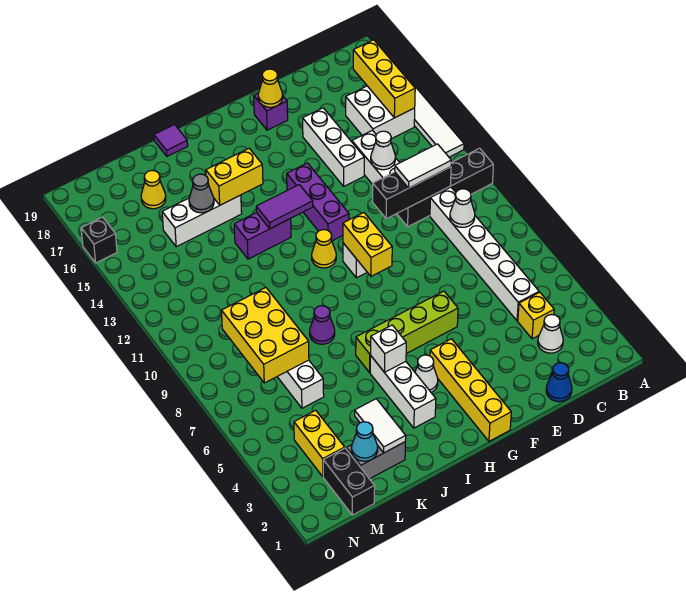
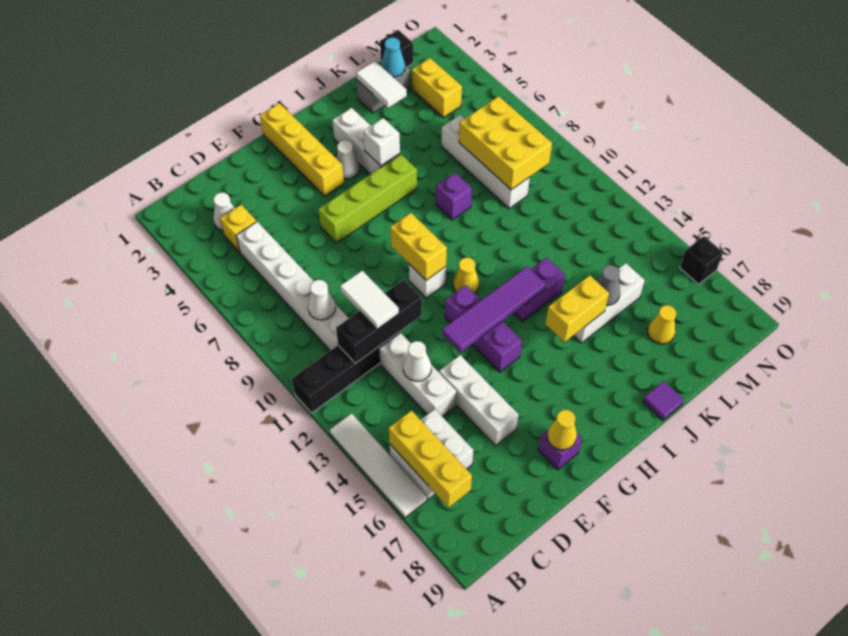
white 1x2 tile [395,144,451,188] -> white 1x2 tile turned to [340,271,399,329]
blue 1x1 cone [546,363,572,402] -> none
purple 1x2 tile [256,185,313,229] -> purple 1x4 tile [442,267,546,353]
purple 1x1 cone [310,306,335,344] -> purple 1x1 brick [436,173,472,220]
black 1x2 brick [323,448,375,515] -> black 1x1 brick [380,30,413,67]

